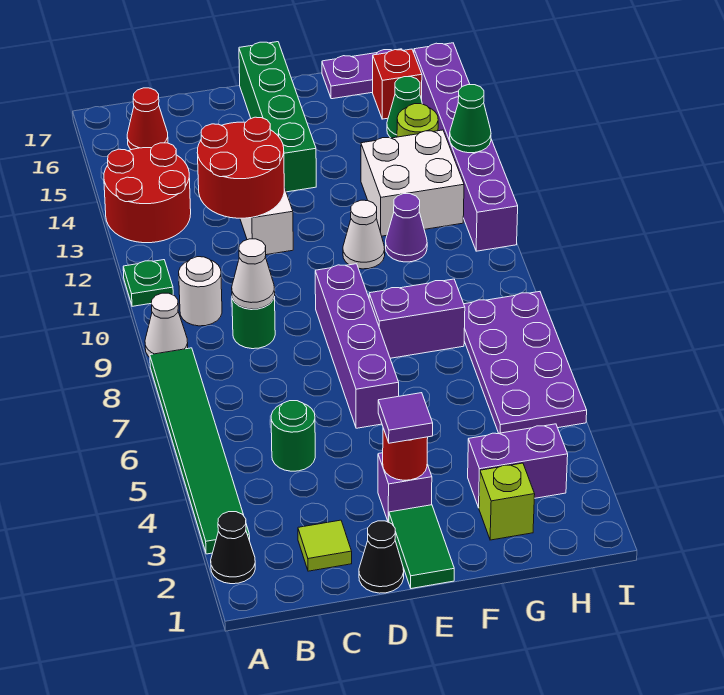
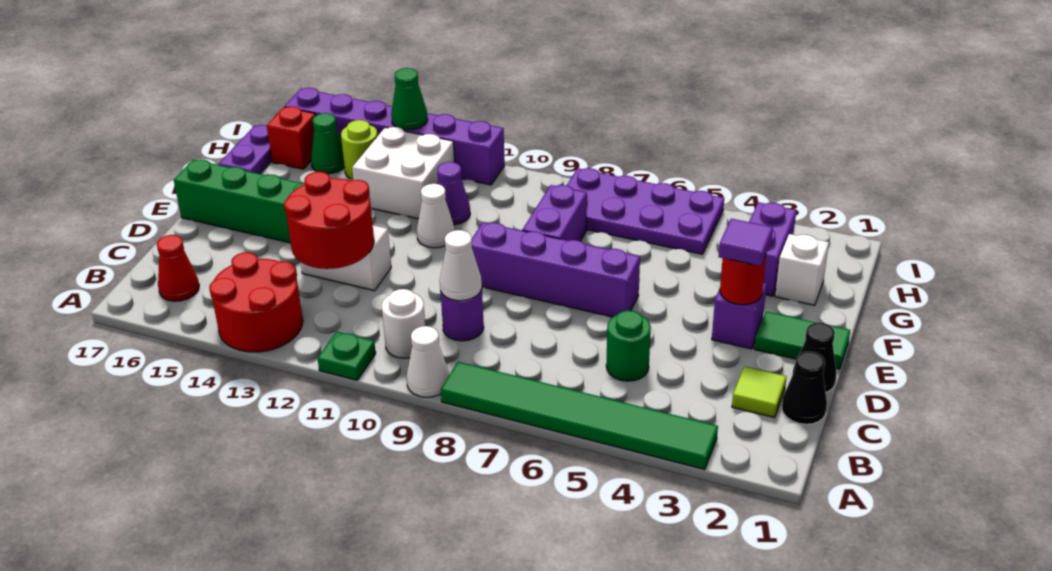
black 1x1 cone [211,512,255,584] -> black 1x1 cone moved to [782,351,827,424]
green 1x1 round brick [232,297,275,349] -> purple 1x1 round brick [440,289,484,341]
lime 1x1 brick [479,463,535,540] -> white 1x1 brick [775,234,829,305]

